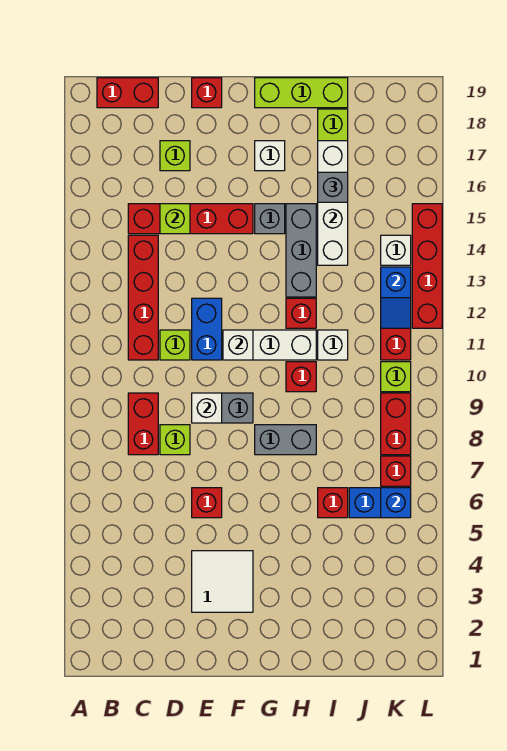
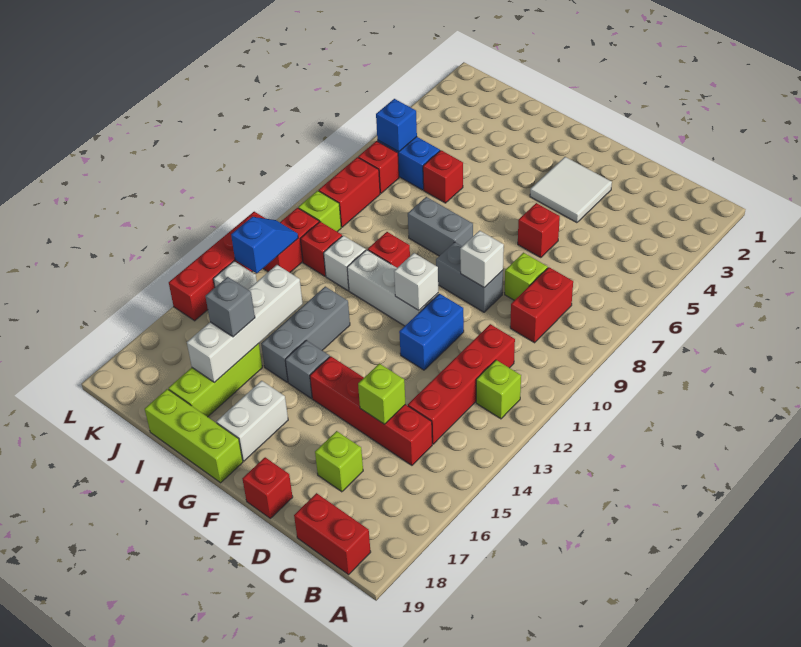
lime 1x1 brick [160,330,190,360] -> lime 1x1 brick moved to [476,360,521,419]
white 1x1 brick [255,141,285,171] -> white 1x2 brick [217,381,288,461]
red 1x1 brick [286,298,316,328] -> red 1x1 brick moved to [300,222,342,276]

